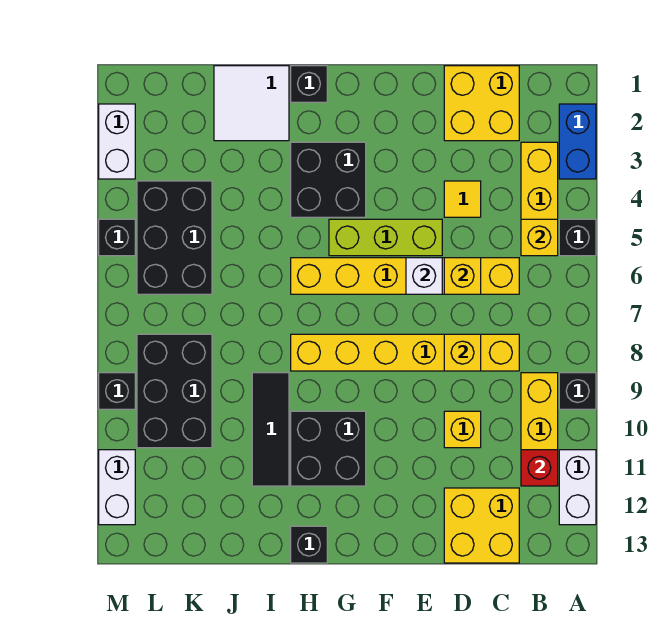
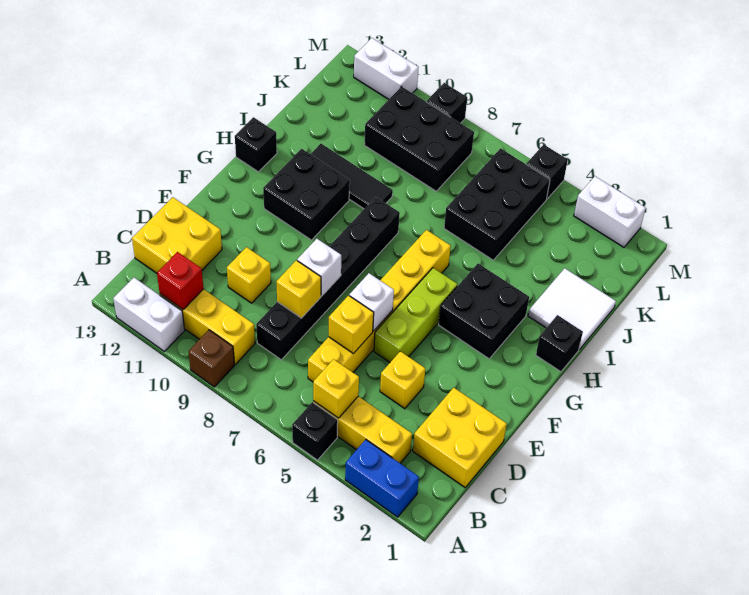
black 1x1 brick [559,373,596,409] -> brown 1x1 brick [188,330,234,387]
yellow 1x6 brick [291,334,519,371] -> black 1x6 brick [256,197,400,360]
yellow 1x1 tile [444,181,481,217] -> yellow 1x1 brick [380,351,425,409]
none -> white 1x1 brick [297,239,341,296]
black 2x3 brick [137,181,212,294] -> black 2x3 brick turned to [444,149,550,260]

